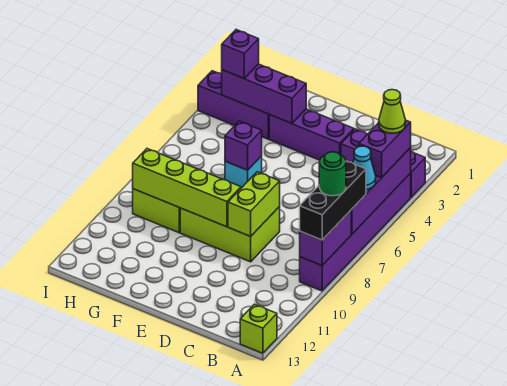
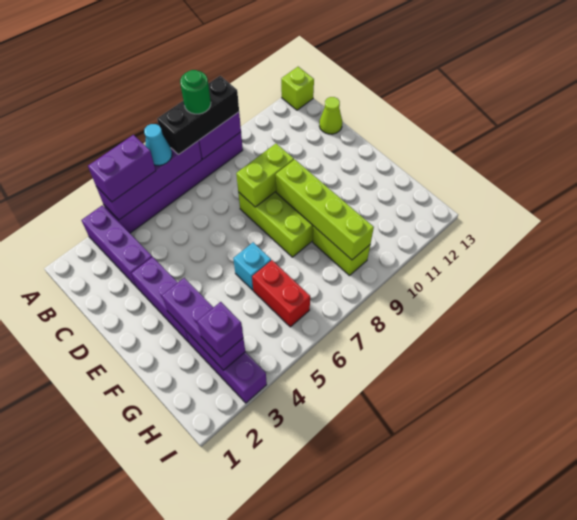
lime 1x1 cone [379,90,405,133] -> lime 1x1 cone moved to [319,97,342,134]
purple 1x1 brick [225,121,262,170] -> none
none -> red 1x2 brick [252,260,310,327]

